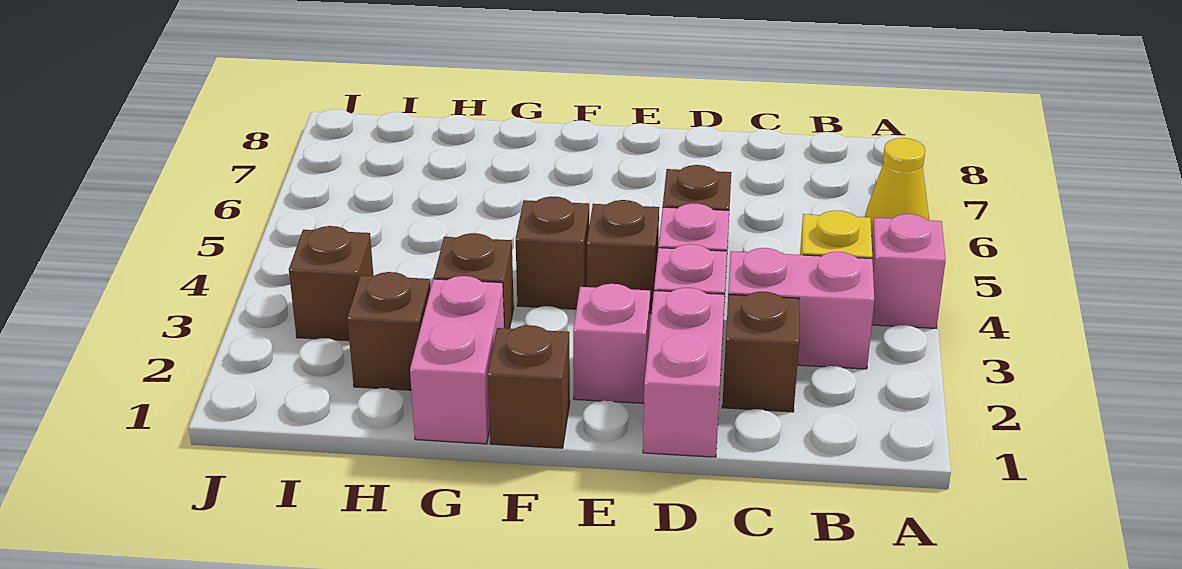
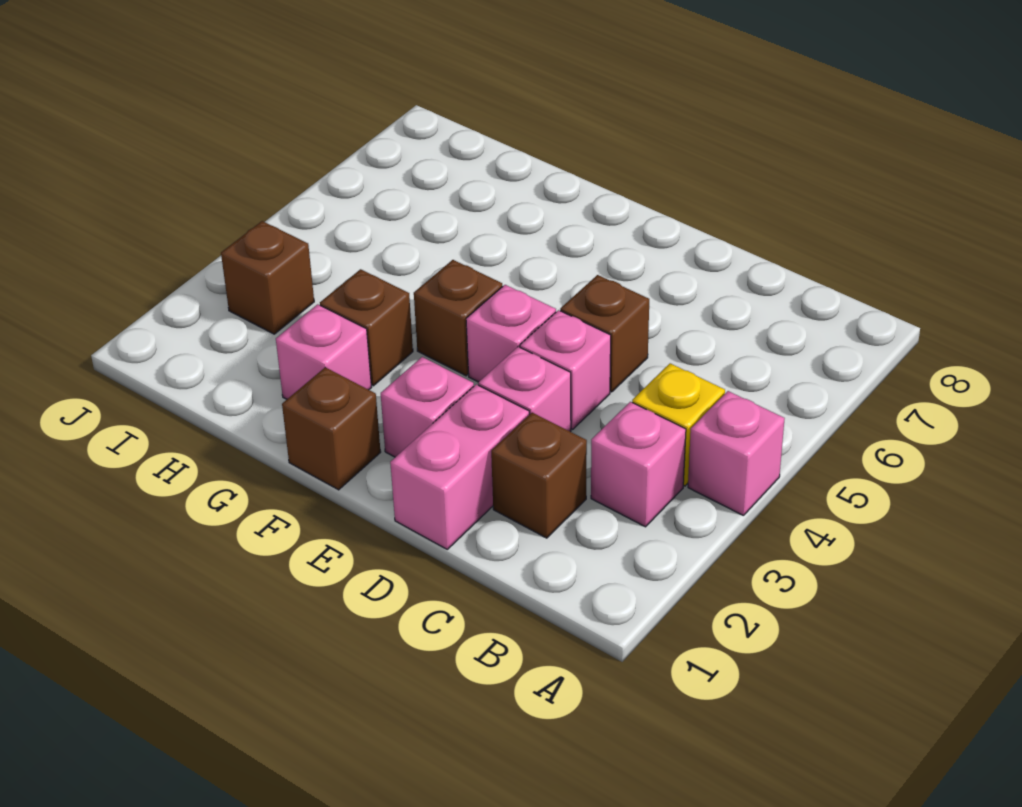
yellow 1x1 cone [865,138,929,237] -> none
pink 1x2 brick [728,248,874,369] -> pink 1x1 brick [591,402,686,527]
brown 1x1 brick [587,200,659,313] -> pink 1x1 brick [466,285,556,382]
pink 1x2 brick [410,276,504,444] -> pink 1x1 brick [276,304,372,399]
brown 1x1 brick [347,272,430,390] -> none

